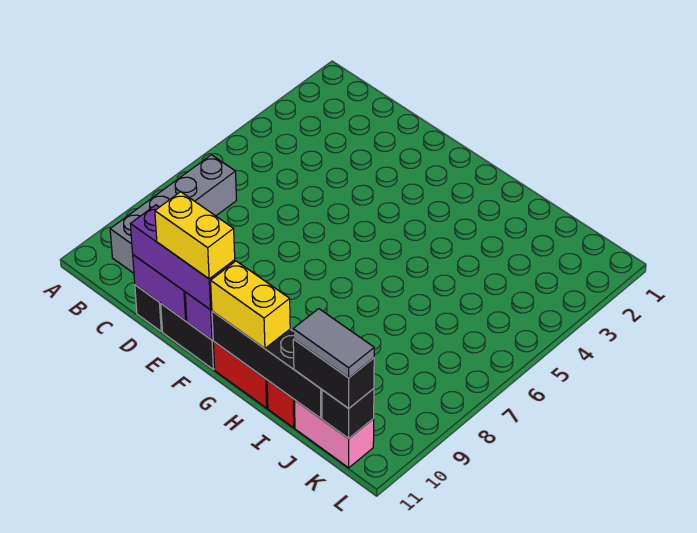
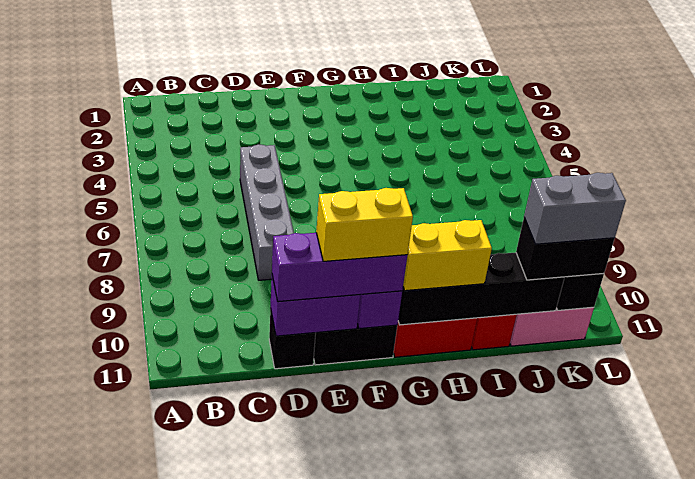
grey 1x4 brick [110,155,237,273] -> grey 1x4 brick moved to [240,144,294,280]
grey 1x2 tile [293,309,374,378] -> grey 1x2 brick [524,173,626,244]

